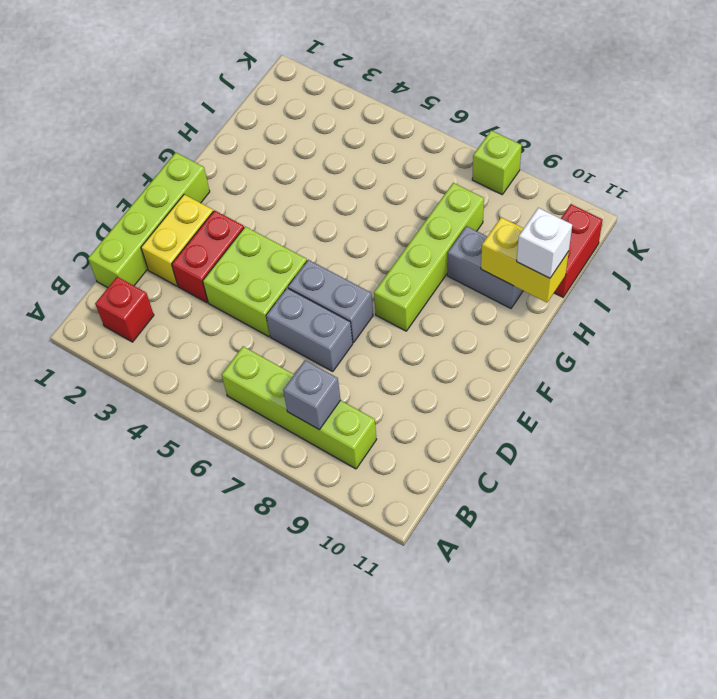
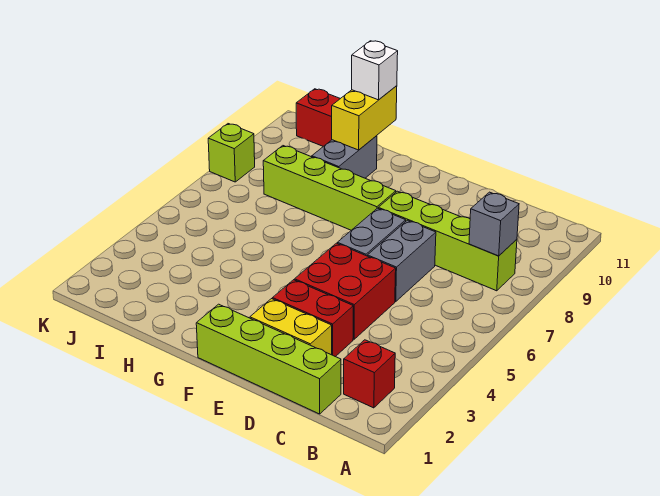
lime 1x4 brick [222,346,377,469] -> lime 1x4 brick turned to [378,191,517,291]
lime 2x2 brick [203,227,307,337] -> red 2x2 brick [295,243,396,339]

